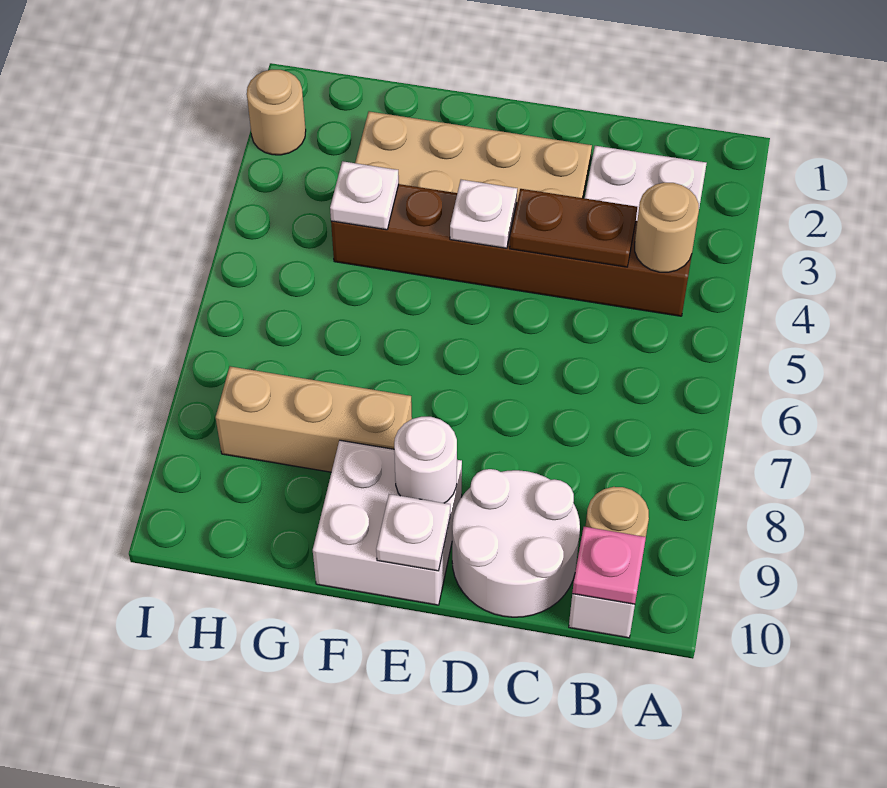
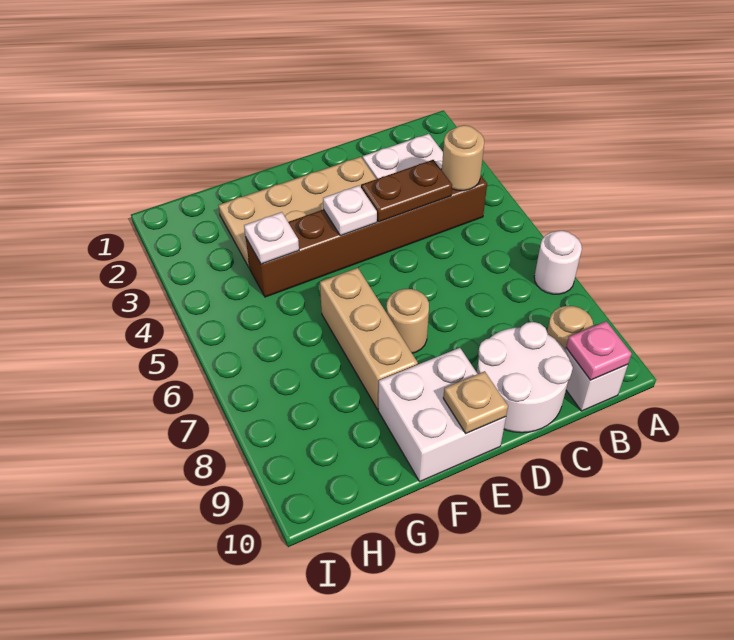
white 1x1 round brick [394,417,457,503] -> white 1x1 round brick moved to [534,231,582,294]
white 1x1 plate [376,494,450,571] -> tan 1x1 plate [443,371,508,433]
tan 1x3 brick [216,366,412,472] -> tan 1x3 brick turned to [320,268,418,409]
tan 1x1 round brick [247,70,306,155] -> tan 1x1 round brick moved to [386,289,429,353]

